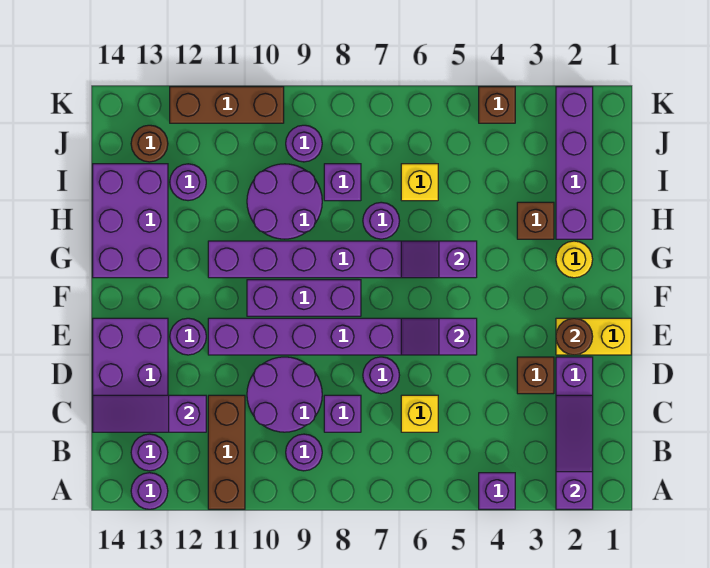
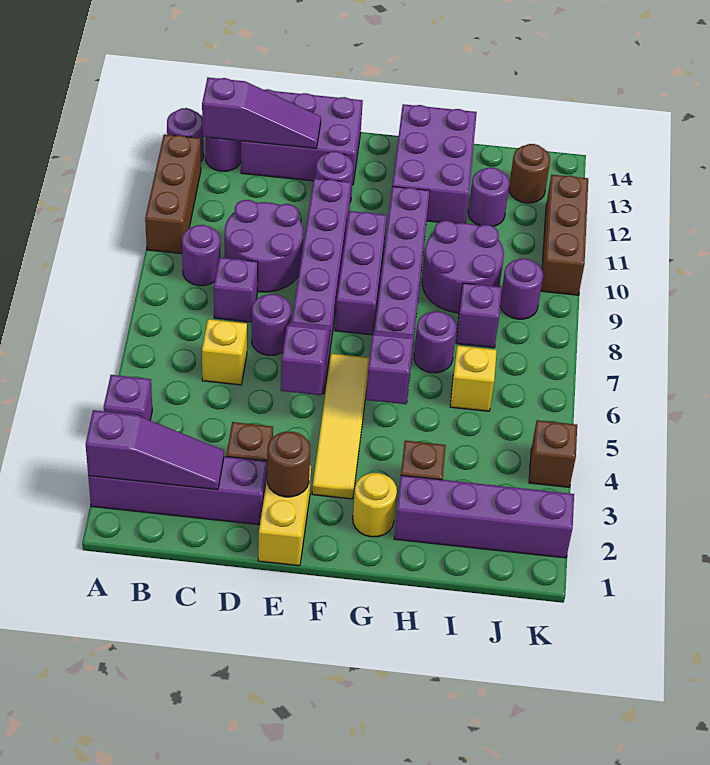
brown 1x3 brick [208,395,245,509] -> brown 1x3 brick turned to [145,134,201,254]
purple 1x3 slope [93,395,206,432] -> purple 1x3 slope turned to [202,78,321,148]
none -> yellow 1x4 tile [312,354,370,499]
purple 2x3 brick [93,164,168,278] -> purple 2x3 brick turned to [392,104,477,223]

